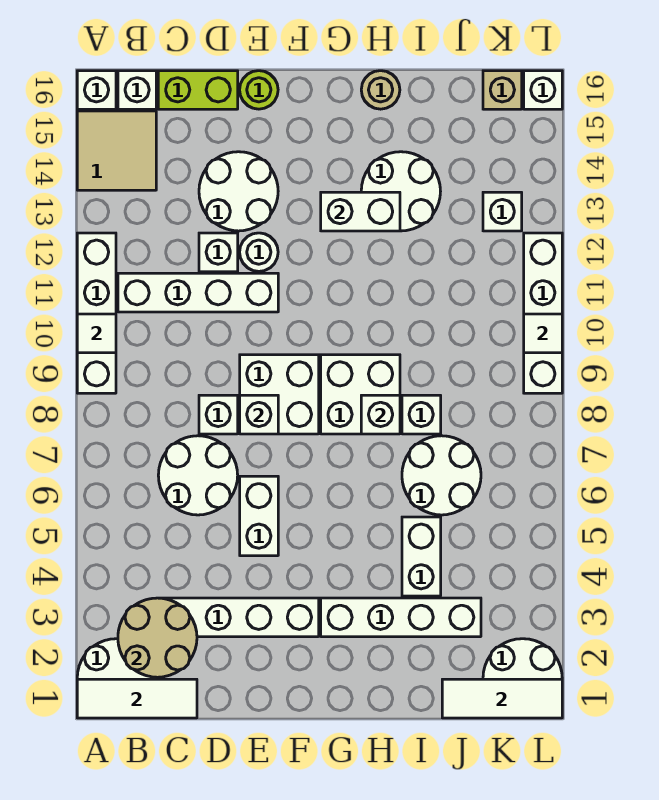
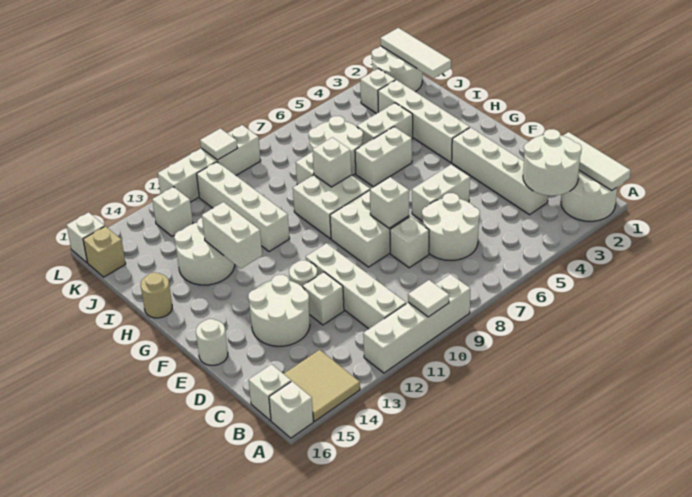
tan 2x2 round brick [118,598,197,677] -> white 2x2 round brick [523,129,582,196]
lime 1x2 brick [158,71,238,109] -> none
lime 1x1 round brick [240,71,278,109] -> white 1x1 round brick [196,319,228,365]
none -> white 1x2 brick [355,127,412,187]
none -> white 1x4 brick [197,162,290,252]
none -> white 1x1 brick [360,69,395,114]

